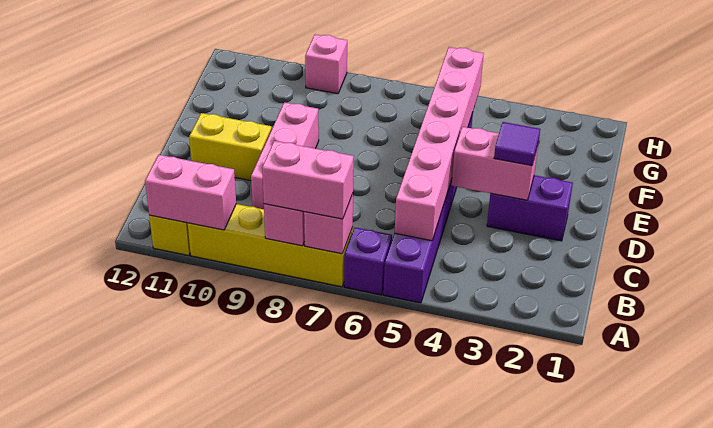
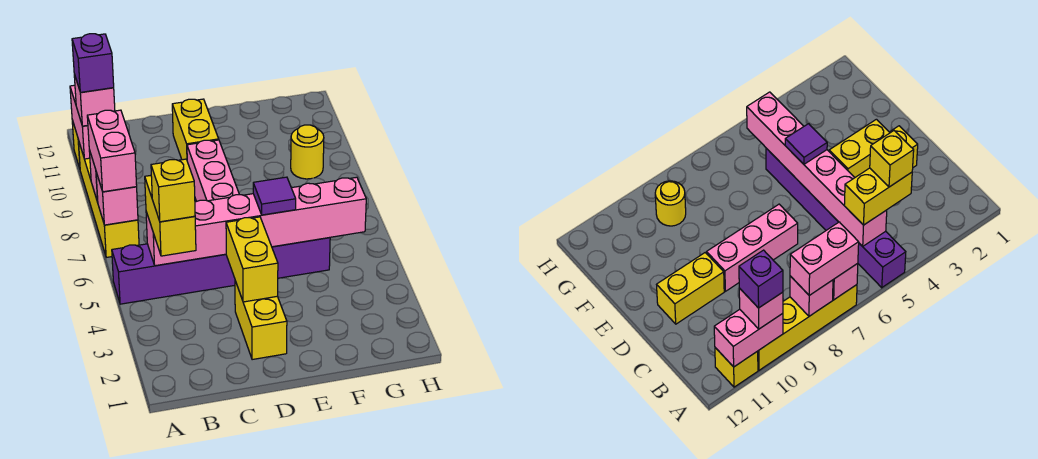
purple 1x1 brick [344,227,392,295] -> purple 1x1 brick moved to [72,34,114,92]
none -> yellow 1x2 brick [145,175,196,256]
none -> yellow 1x1 brick [151,159,195,222]
pink 1x3 brick [251,102,319,209] -> pink 1x3 brick turned to [187,140,239,201]
purple 1x2 brick [487,175,573,241] -> yellow 1x2 brick [235,281,287,360]
pink 1x2 brick [452,127,539,200] -> yellow 1x2 brick [226,217,278,302]
purple 1x1 tile [494,122,540,166] -> purple 1x1 tile moved to [253,177,296,215]
none -> yellow 1x1 round brick [291,125,324,179]
pink 1x1 brick [305,35,347,94] -> pink 1x1 brick moved to [74,74,115,126]

